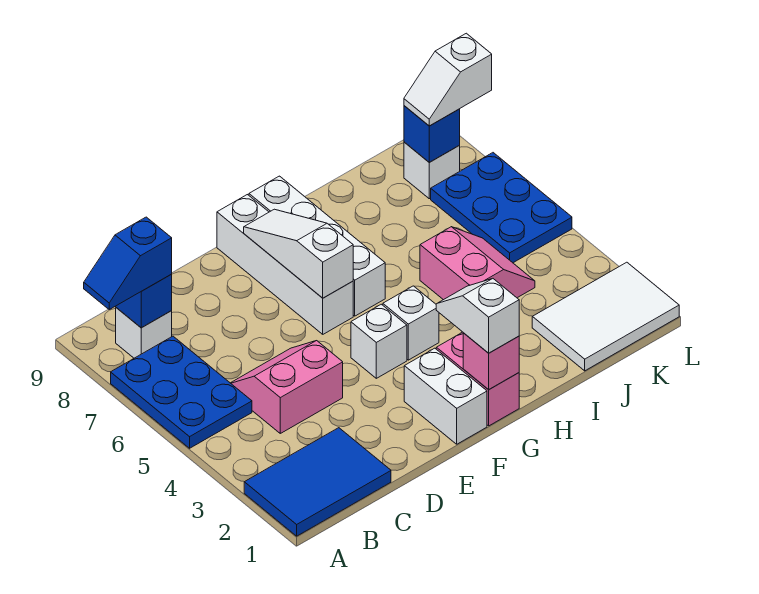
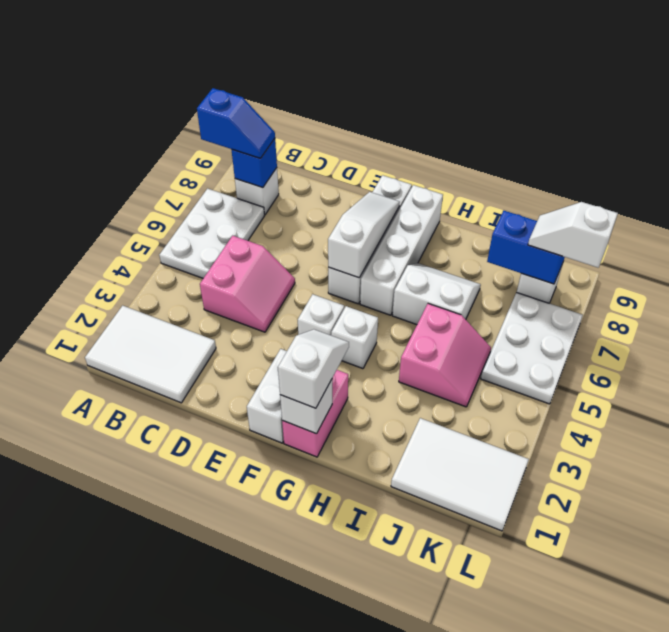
blue 2x3 tile [244,428,391,536] -> white 2x3 tile [85,306,216,403]
blue 2x3 plate [111,336,252,448] -> white 2x3 plate [159,189,264,278]
blue 1x2 slope [84,217,172,309] -> blue 1x2 slope turned to [197,88,275,158]
pink 2x2 slope [231,341,343,433] -> pink 2x2 slope turned to [200,236,295,332]
pink 1x1 brick [463,333,519,390] -> white 1x1 brick [280,379,332,434]
none -> white 2x2 slope [392,263,481,325]
blue 2x3 plate [431,153,572,263] -> white 2x3 plate [481,293,583,404]
blue 1x1 brick [404,106,460,162] -> blue 1x2 brick [487,211,565,284]

